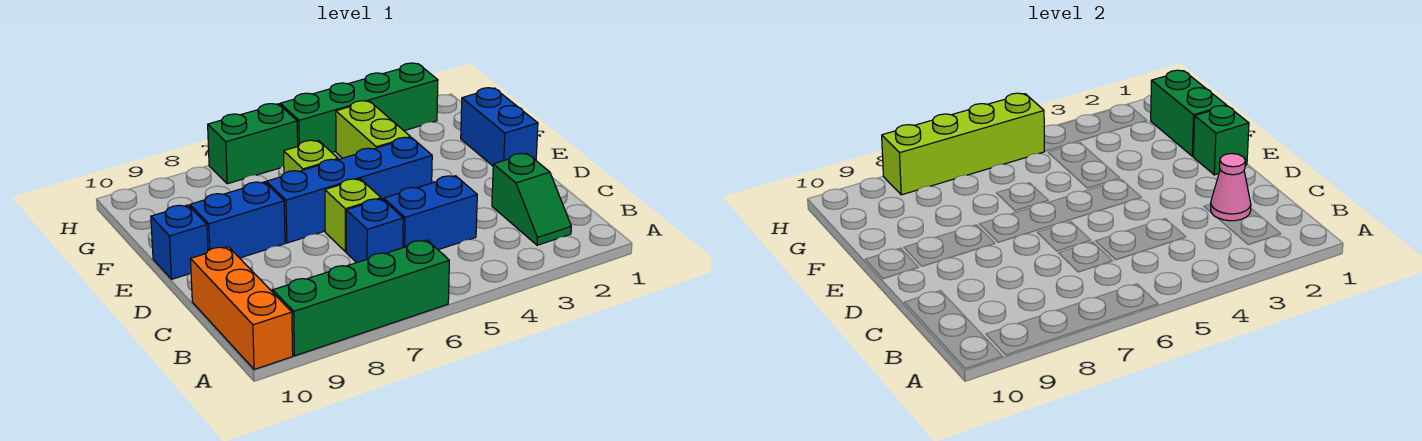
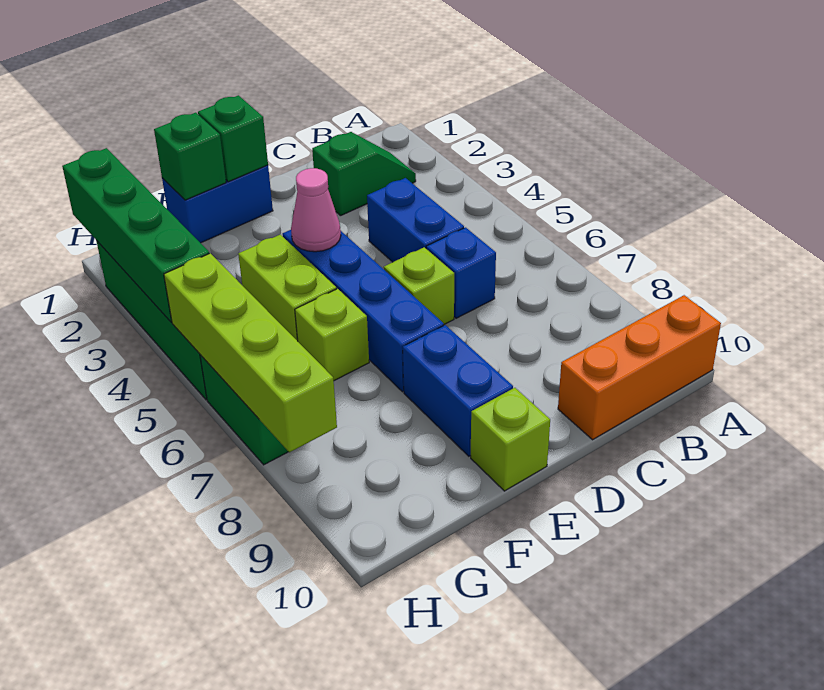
green 1x4 brick [273,240,449,356] -> green 1x4 brick moved to [62,148,209,322]
pink 1x1 cone [1211,154,1251,221] -> pink 1x1 cone moved to [291,168,341,252]
blue 1x1 brick [151,205,208,279] -> lime 1x1 brick [471,388,550,491]
green 1x2 brick [1151,70,1226,156] -> green 1x1 brick [154,113,226,200]
lime 1x2 brick [336,101,410,158] -> lime 1x2 brick turned to [238,235,336,341]

